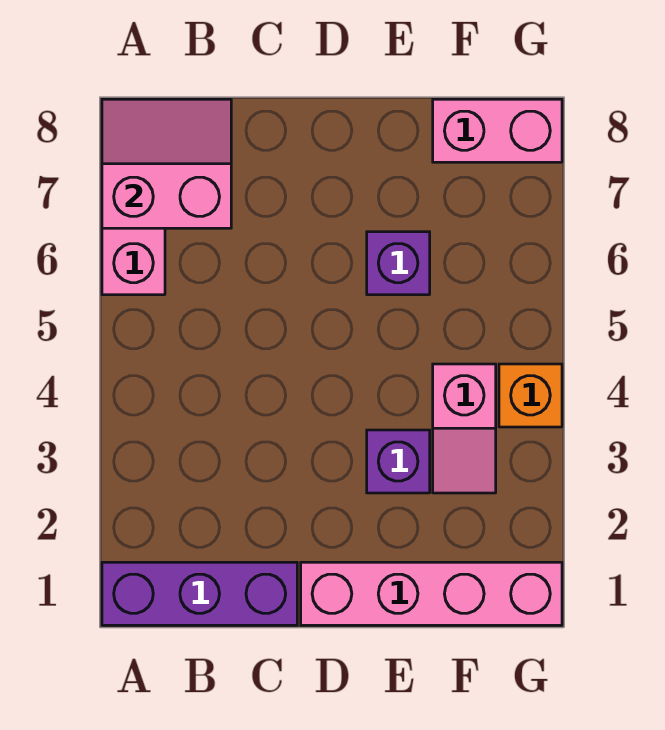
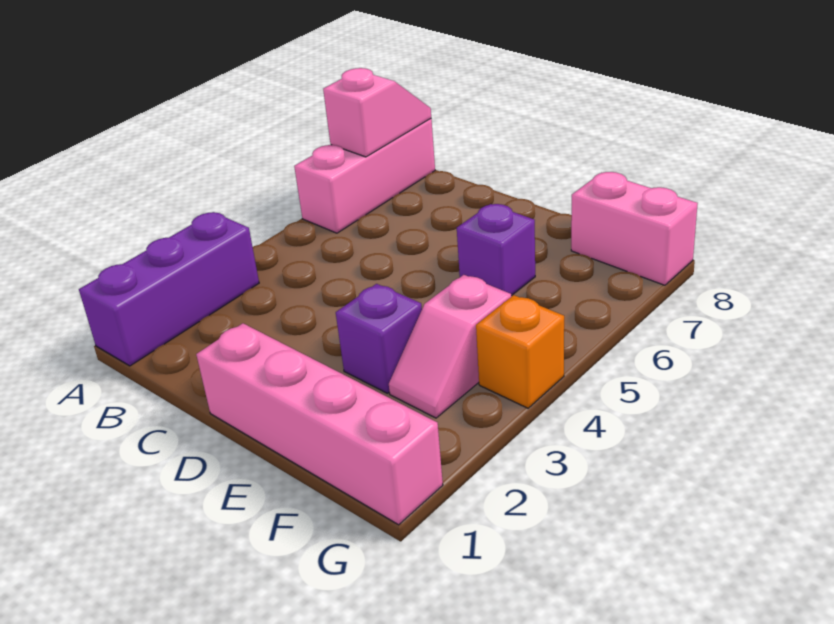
purple 1x3 brick [102,562,297,625] -> purple 1x3 brick turned to [79,212,259,366]
pink 2x2 slope [102,99,231,228] -> pink 1x2 slope [323,68,431,157]

